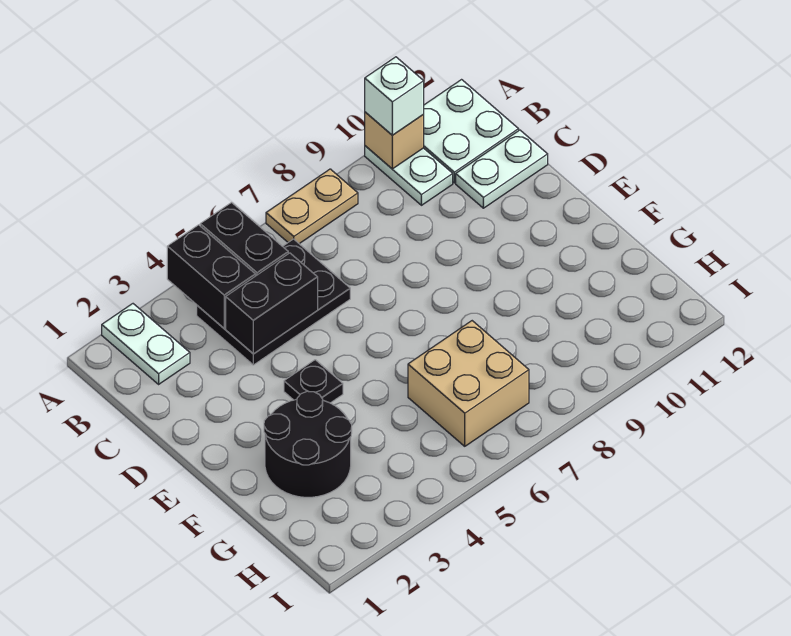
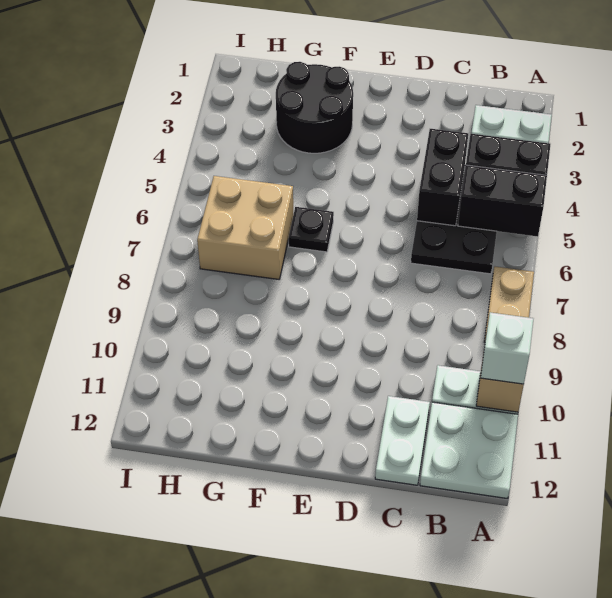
black 1x1 plate [284,360,343,403] -> black 1x1 plate moved to [289,207,334,252]

